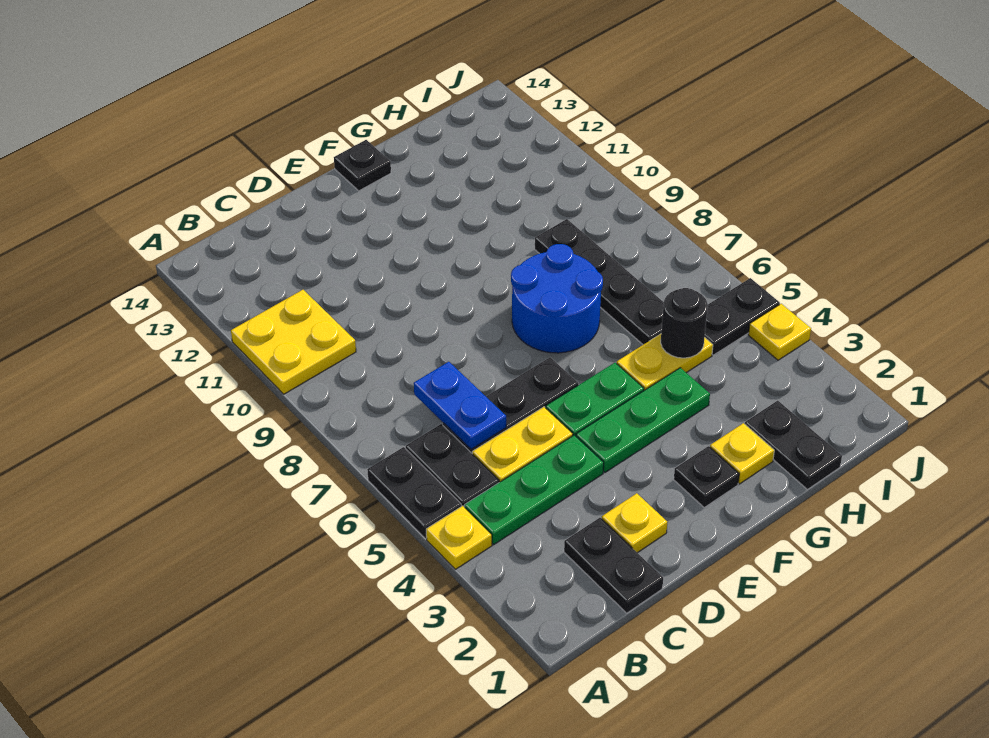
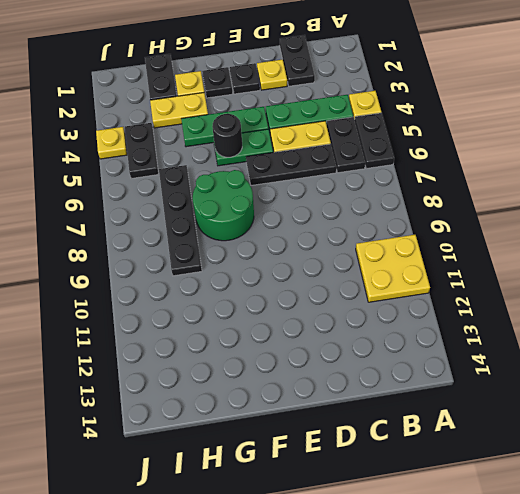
blue 1x2 plate [414,362,506,449] -> none
blue 2x2 round brick [511,244,603,353] -> green 2x2 round brick [193,170,254,241]
black 1x1 plate [334,140,391,191] -> black 1x1 plate moved to [230,63,260,94]
yellow 1x2 plate [617,334,713,390] -> yellow 1x2 plate moved to [150,92,208,128]
black 1x1 round brick [661,288,708,358] -> black 1x1 round brick moved to [212,114,242,157]
black 1x2 plate [705,278,780,355] -> black 1x2 plate turned to [125,123,158,179]

